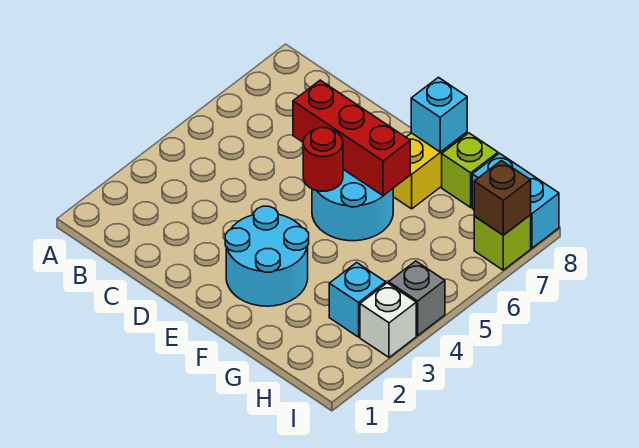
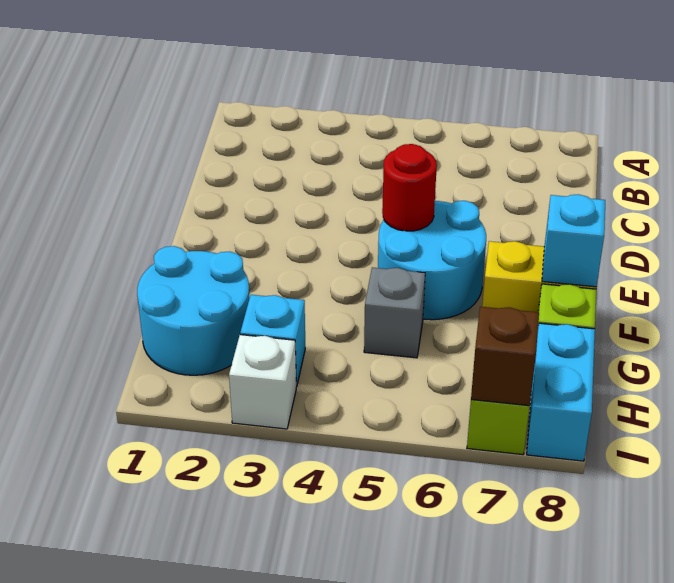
red 1x3 brick [293,80,410,196] -> none
cyan 2x2 round brick [225,206,309,306] -> cyan 2x2 round brick moved to [137,246,250,375]
grey 1x1 brick [389,261,445,336] -> grey 1x1 brick moved to [364,267,425,358]

